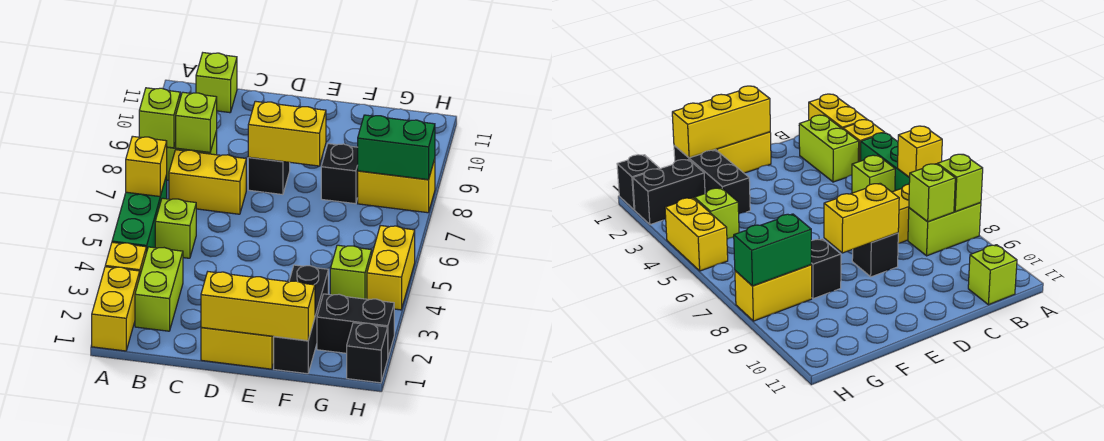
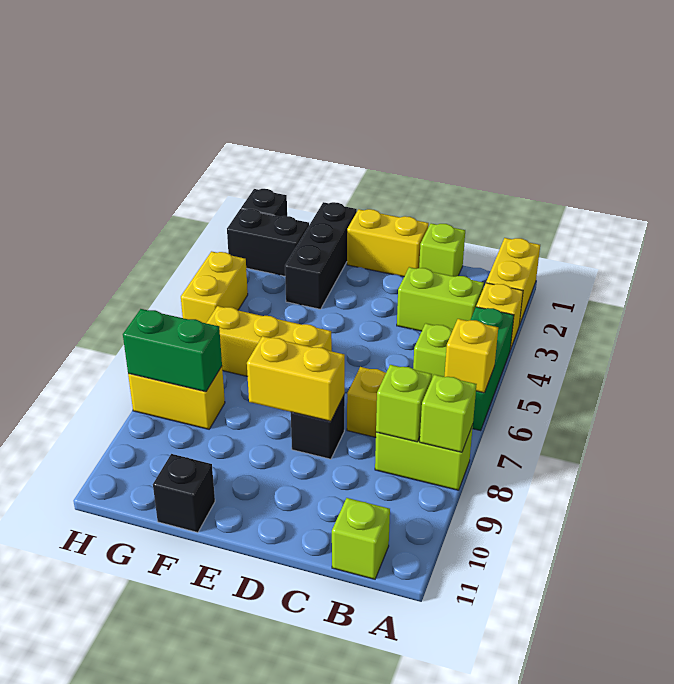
lime 1x2 brick [135,247,183,331] -> lime 1x2 brick turned to [397,267,484,331]
yellow 1x3 brick [201,272,315,341] -> yellow 1x3 brick moved to [207,306,332,376]
black 1x1 brick [321,144,358,204] -> black 1x1 brick moved to [153,454,215,533]
lime 1x1 brick [330,245,372,299] -> lime 1x1 brick moved to [419,223,465,277]

